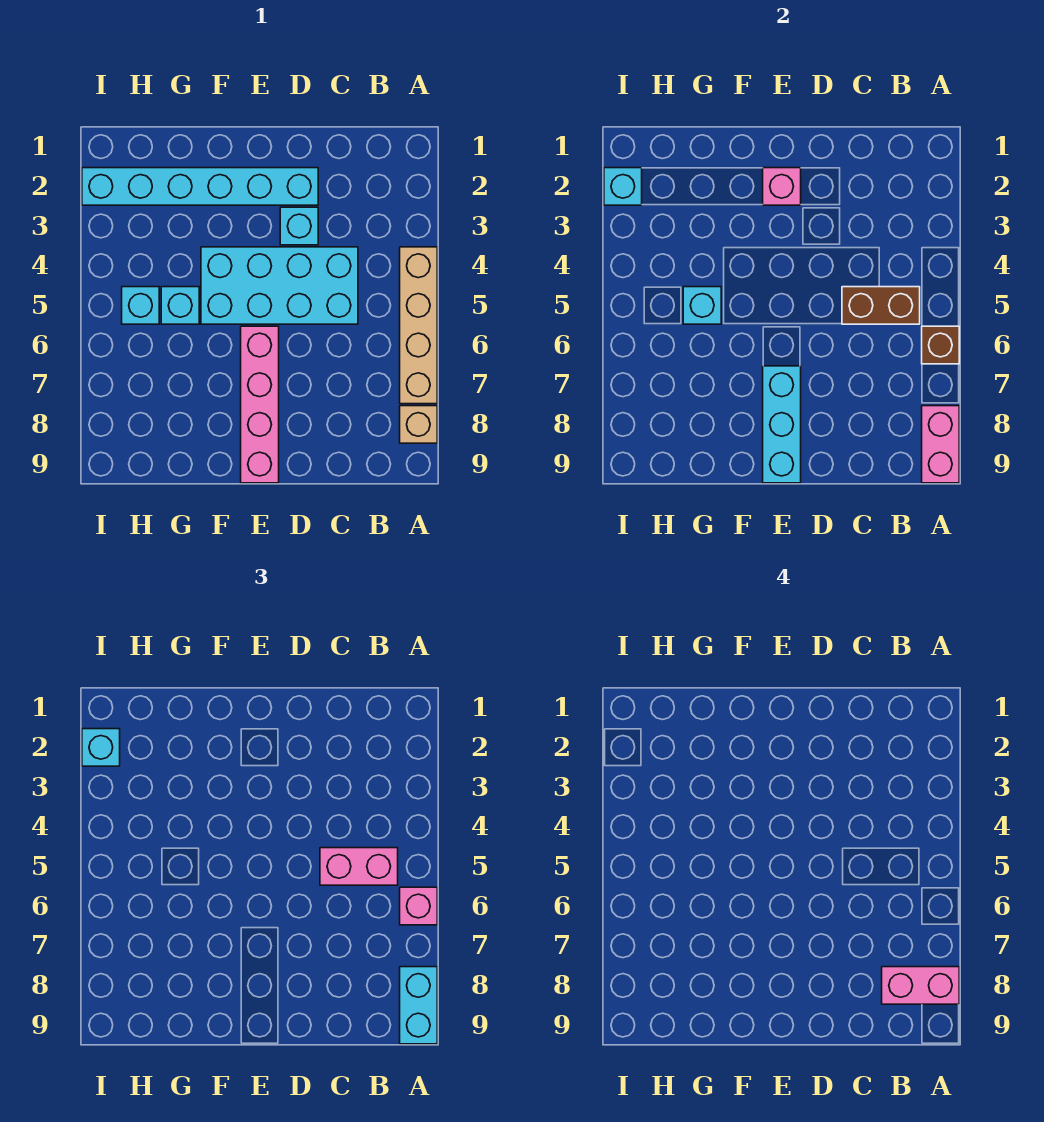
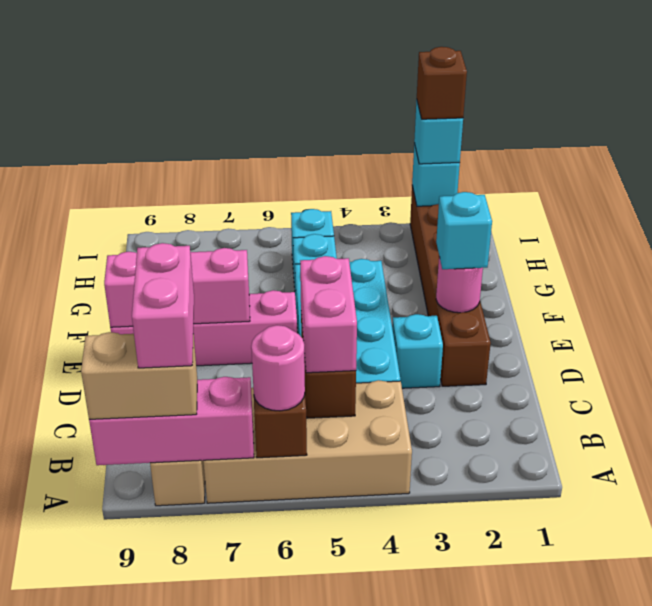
tan 1x4 brick [400,247,437,404] -> tan 2x4 brick [203,380,412,503]
pink 1x1 brick [400,887,437,925] -> pink 1x1 round brick [251,325,305,411]
pink 1x2 brick [922,406,959,483] -> pink 1x3 brick [89,377,254,465]
cyan 1x2 brick [400,967,437,1044] -> tan 1x2 brick [81,332,198,419]
cyan 1x6 brick [82,168,318,205] -> brown 1x6 brick [410,186,491,386]
pink 1x1 brick [763,168,801,205] -> pink 1x1 round brick [436,257,483,313]
cyan 1x3 brick [763,366,801,483] -> pink 1x3 brick [104,248,250,327]
cyan 1x1 brick [683,287,721,324] -> cyan 1x1 brick moved to [436,192,492,269]
none -> brown 1x1 brick [417,47,467,119]

